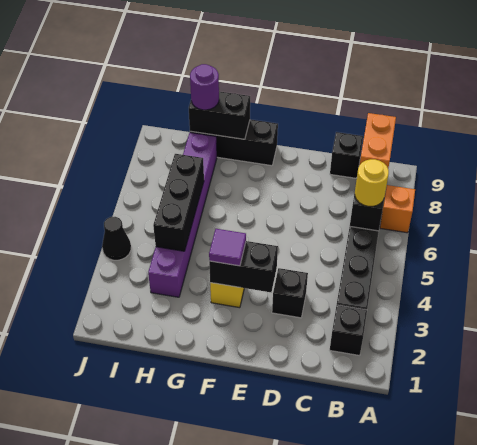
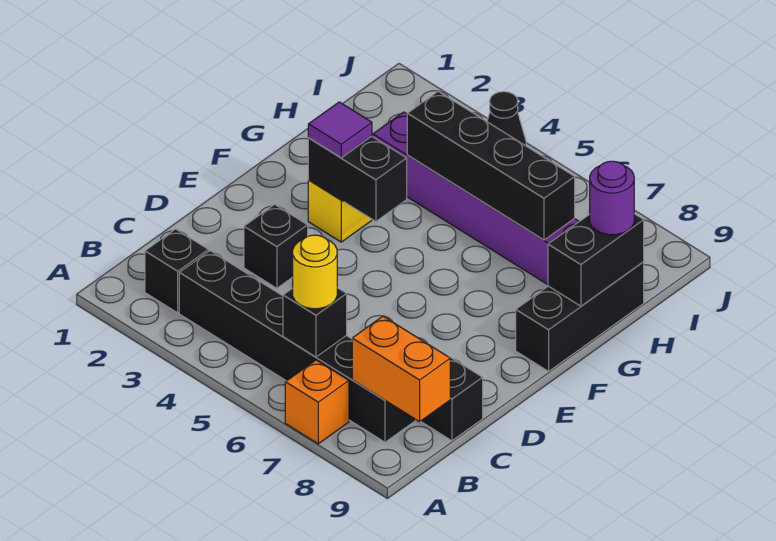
black 1x2 brick [209,241,278,292] -> black 1x2 brick turned to [308,136,407,221]
black 1x3 brick [153,154,204,251] -> black 1x4 brick [407,91,575,240]

